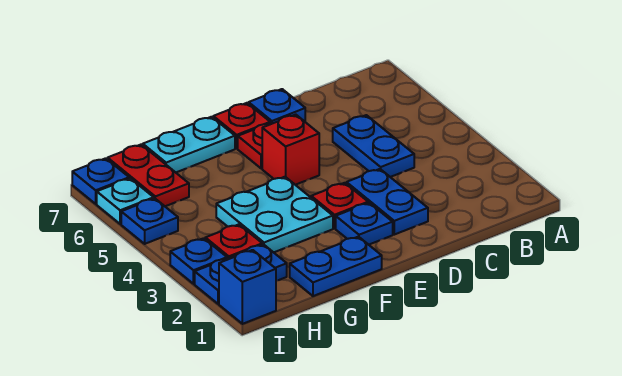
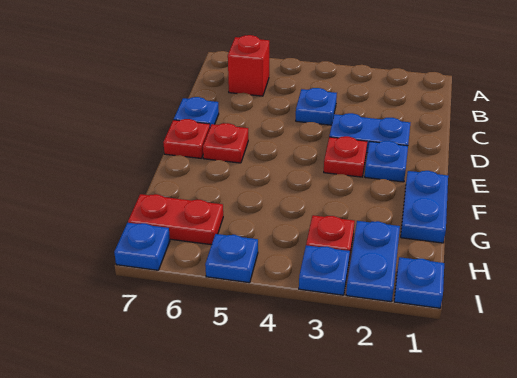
blue 1x2 plate [333,115,414,177] -> blue 1x1 plate [296,88,337,125]
red 1x1 brick [262,115,319,185] -> red 1x1 brick moved to [228,35,269,96]
cyan 2x2 plate [216,177,333,252] -> none
cyan 1x2 plate [143,117,235,172] -> none
blue 1x1 brick [219,250,276,324] -> blue 1x1 plate [394,257,444,308]
cyan 1x1 plate [97,178,154,224] -> none

